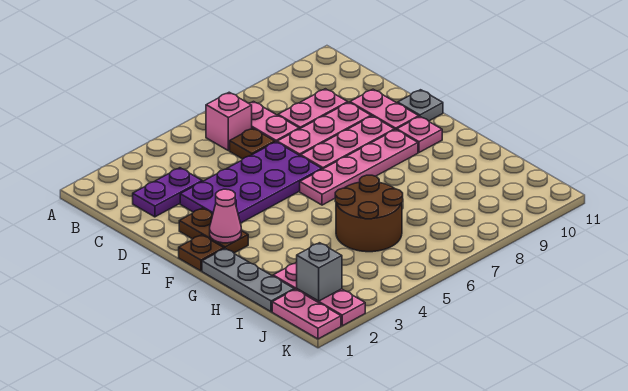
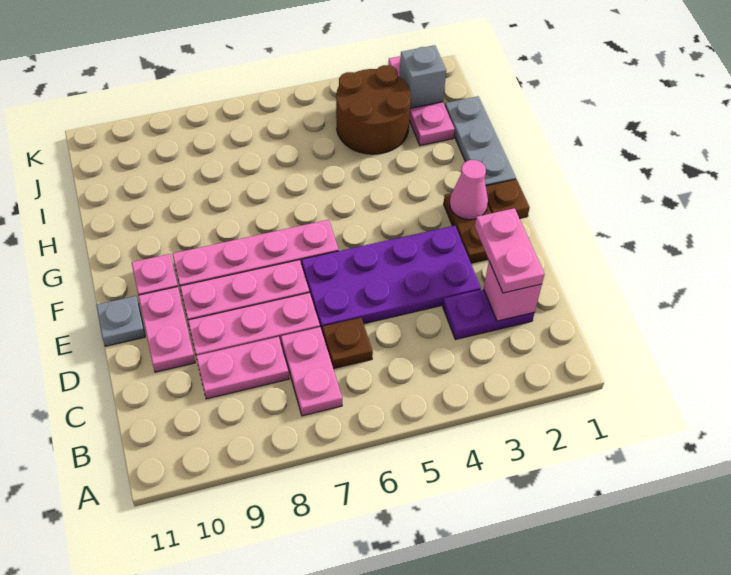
pink 1x1 brick [206,92,252,151] -> pink 1x1 brick moved to [484,262,542,321]
brown 2x2 round brick [335,175,403,252] -> brown 2x2 round brick moved to [336,65,411,154]
pink 1x2 plate [272,289,341,339] -> pink 1x2 plate moved to [475,208,544,293]

